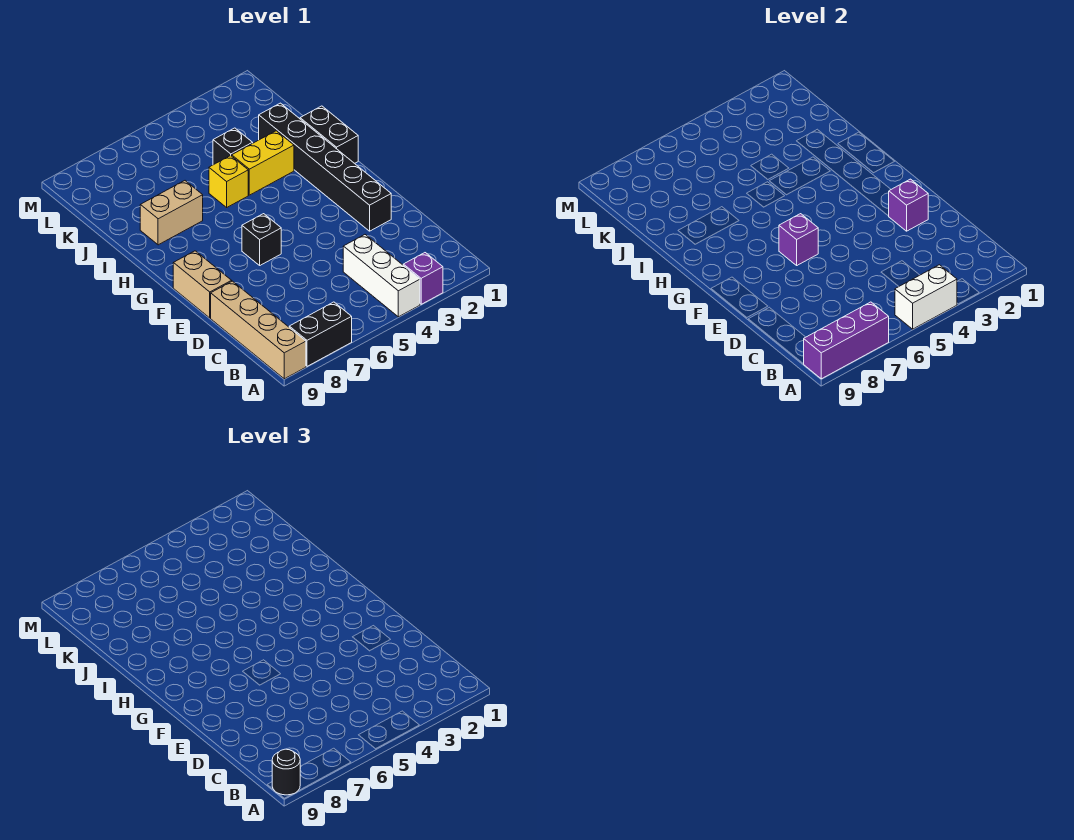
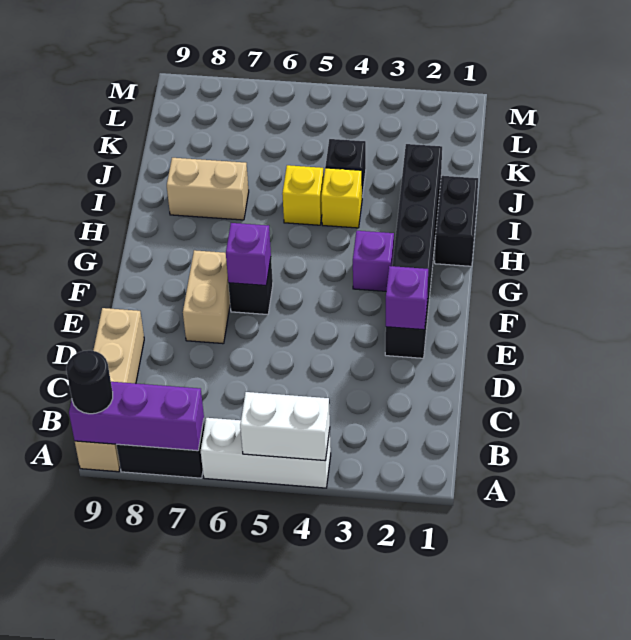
purple 1x1 brick [403,253,443,304] -> purple 1x1 brick moved to [353,231,394,291]
white 1x3 brick [343,235,420,317] -> white 1x3 brick turned to [201,418,331,488]
tan 1x2 brick [173,251,232,318] -> tan 1x2 brick moved to [183,250,230,344]
yellow 1x2 brick [232,131,294,195] -> yellow 1x1 brick [321,168,362,228]

